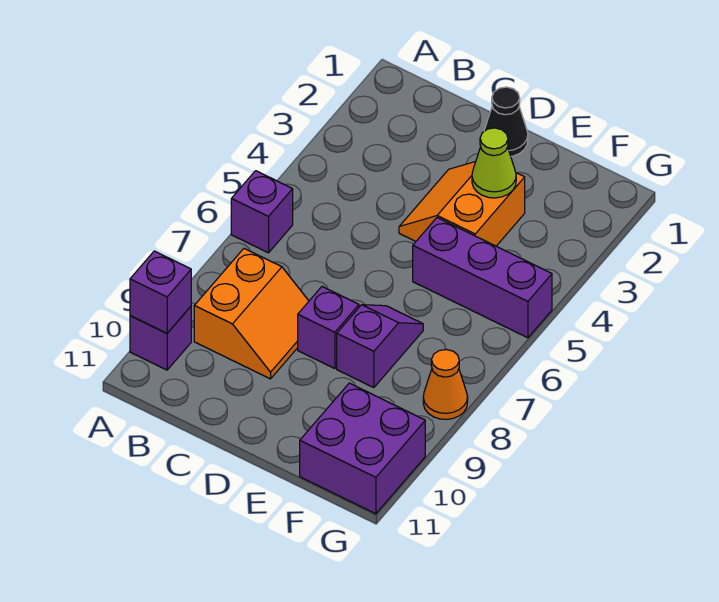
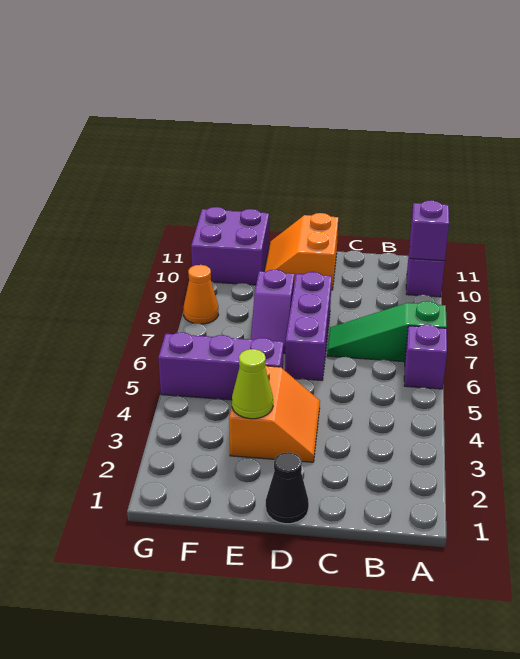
none -> green 1x3 slope [327,301,447,362]
orange 2x2 slope [194,249,309,379] -> orange 2x2 slope moved to [265,213,338,290]
purple 1x1 brick [298,287,359,369] -> purple 1x3 brick [285,272,332,380]

